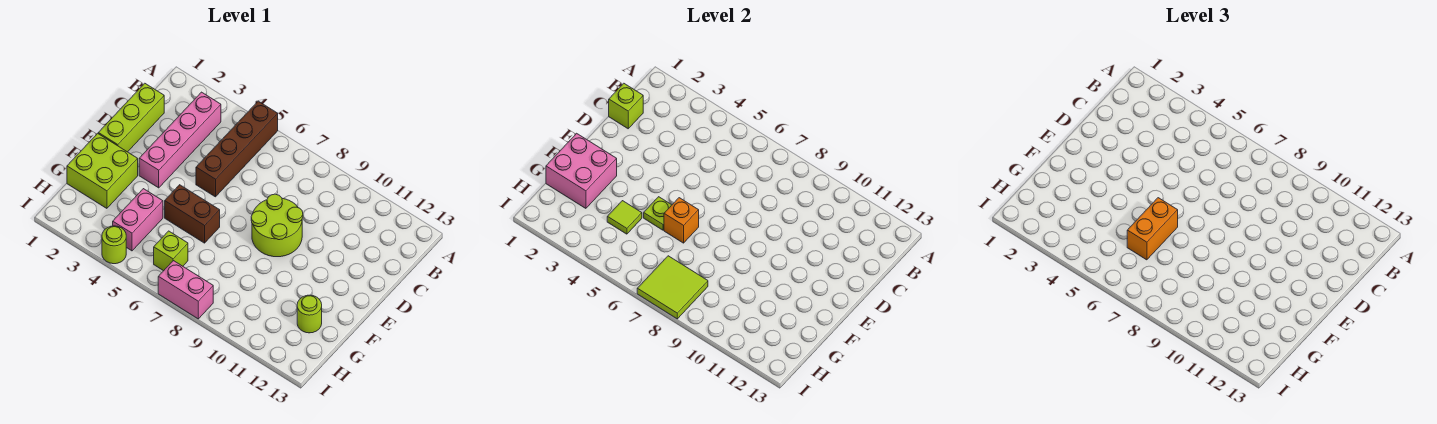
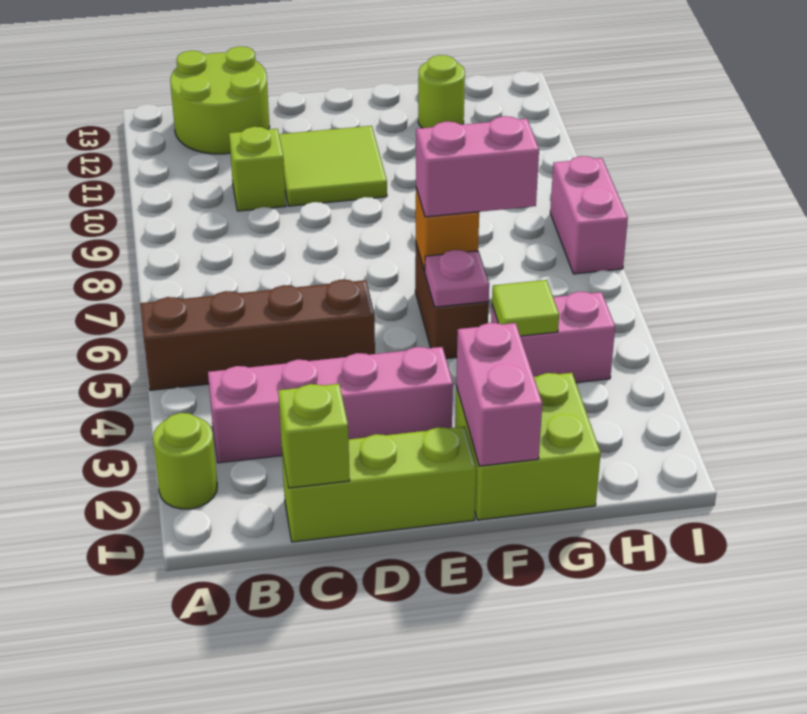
lime 2x2 round brick [251,194,303,257] -> lime 2x2 round brick moved to [170,46,270,154]
pink 2x2 brick [546,133,617,208] -> pink 1x2 brick [456,323,542,466]
lime 1x1 plate [644,197,671,230] -> pink 1x1 plate [425,250,489,307]
orange 1x2 brick [1127,198,1178,260] -> pink 1x2 brick [416,116,539,217]
lime 1x1 brick [154,231,188,271] -> lime 1x1 brick moved to [229,127,286,211]
lime 2x2 tile [637,256,708,319] -> lime 2x2 tile moved to [279,126,387,206]
lime 1x1 round brick [102,226,126,264] -> lime 1x1 round brick moved to [153,413,217,509]

